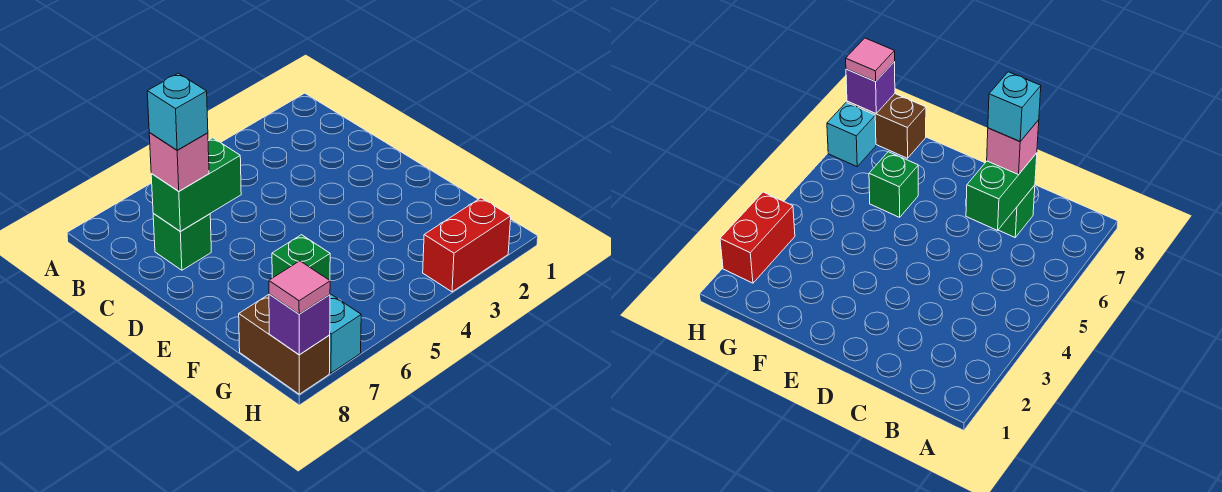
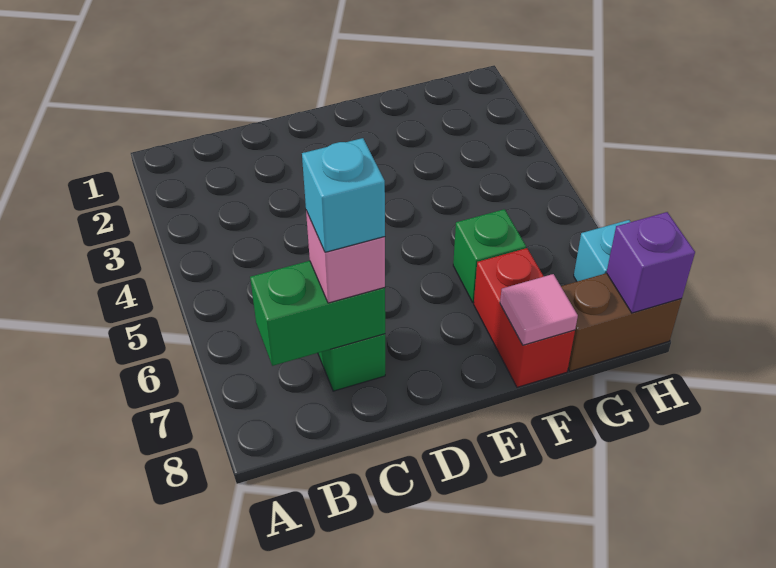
green 1x2 brick [151,138,241,231] -> green 1x2 brick turned to [250,261,385,366]
red 1x2 brick [423,198,511,292] -> red 1x2 brick moved to [474,248,575,387]
pink 1x1 tile [269,261,330,314] -> pink 1x1 tile moved to [500,274,578,345]

